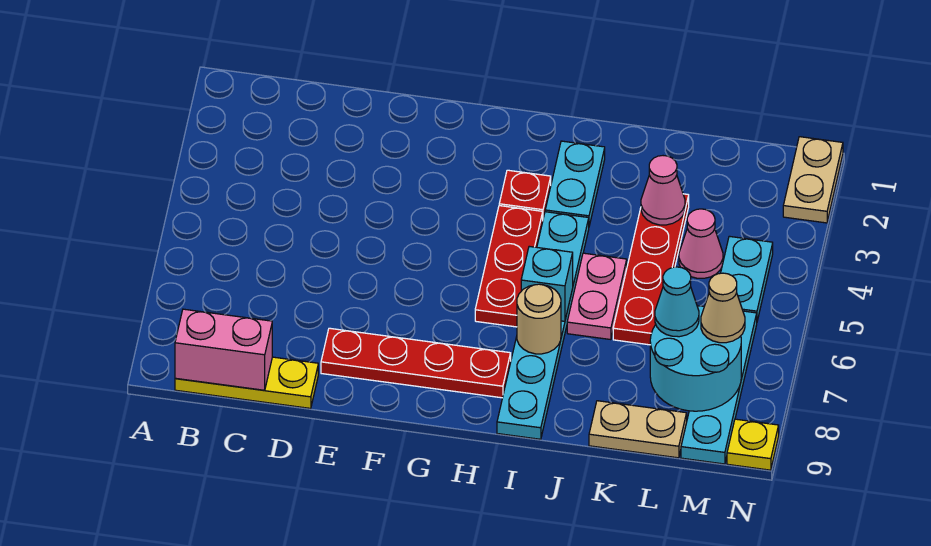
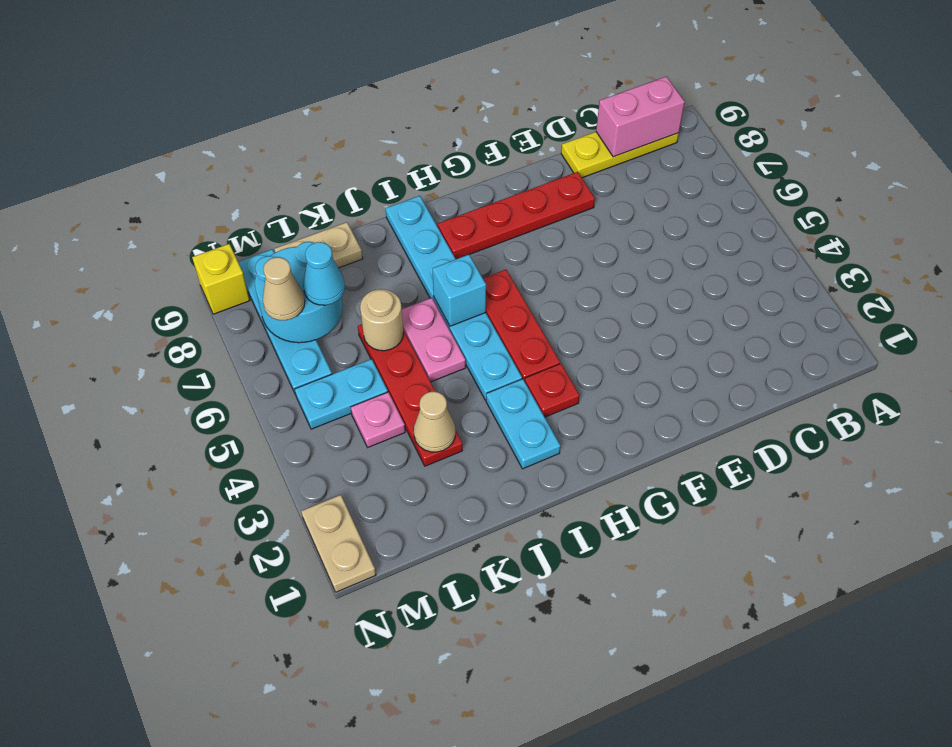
tan 1x1 round brick [517,284,561,354] -> tan 1x1 round brick moved to [360,289,403,351]
pink 1x1 cone [641,156,685,225] -> tan 1x1 cone [414,392,455,452]
pink 1x1 cone [679,209,723,278] -> pink 1x1 plate [351,392,405,447]
cyan 1x2 plate [721,236,773,321] -> cyan 1x2 plate turned to [295,359,388,429]
yellow 1x1 plate [727,419,779,470] -> yellow 1x1 brick [192,244,250,314]

